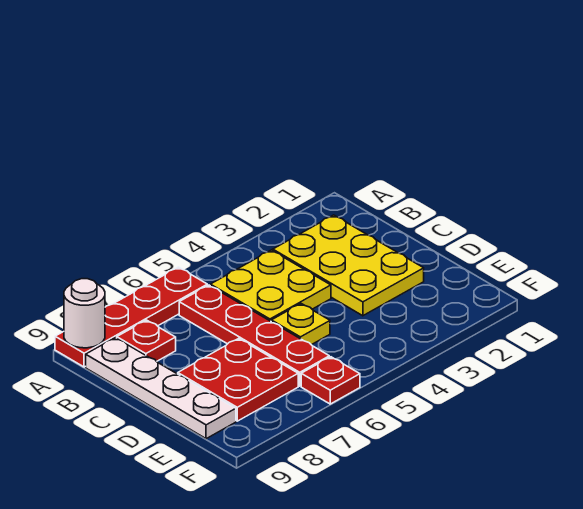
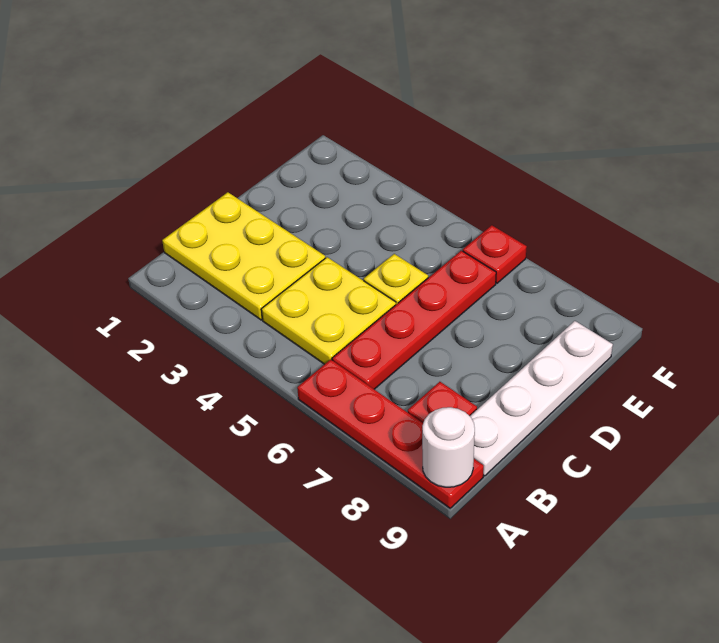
yellow 2x3 plate [273,215,424,316] -> yellow 2x3 plate turned to [162,192,325,320]
red 2x2 plate [178,338,298,421] -> none

